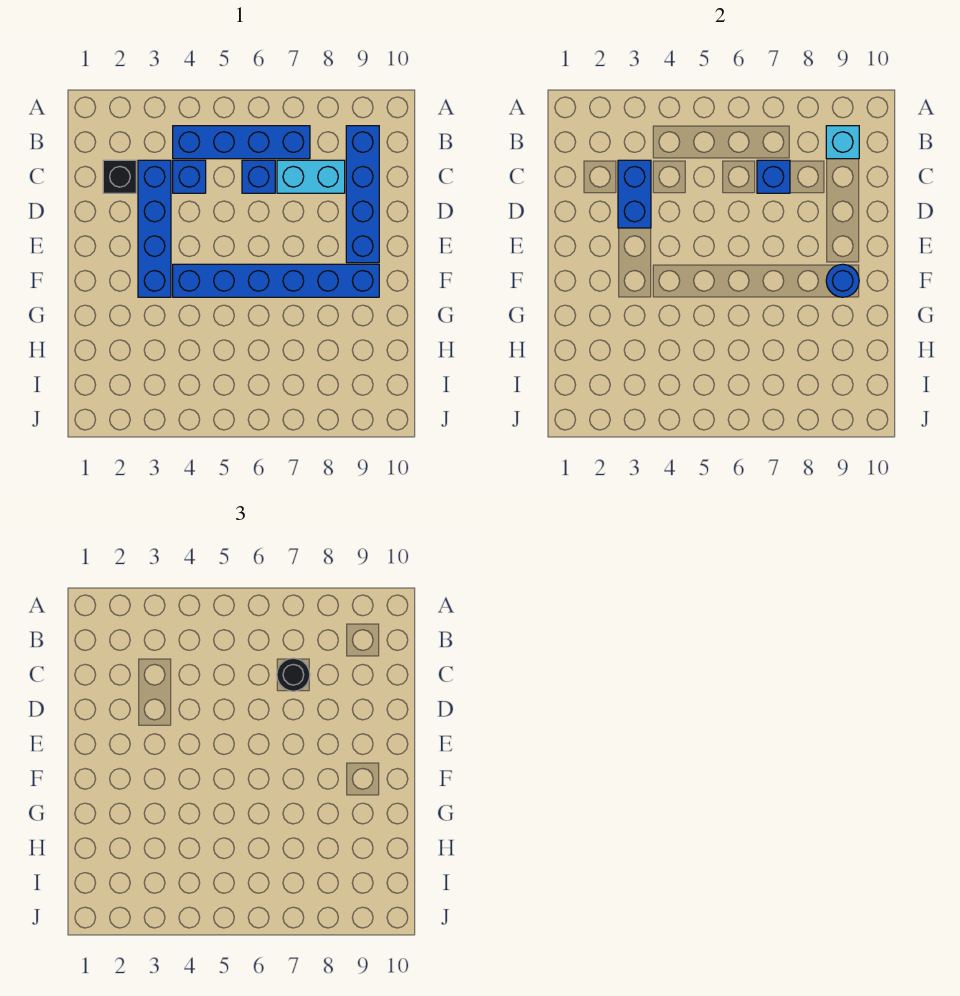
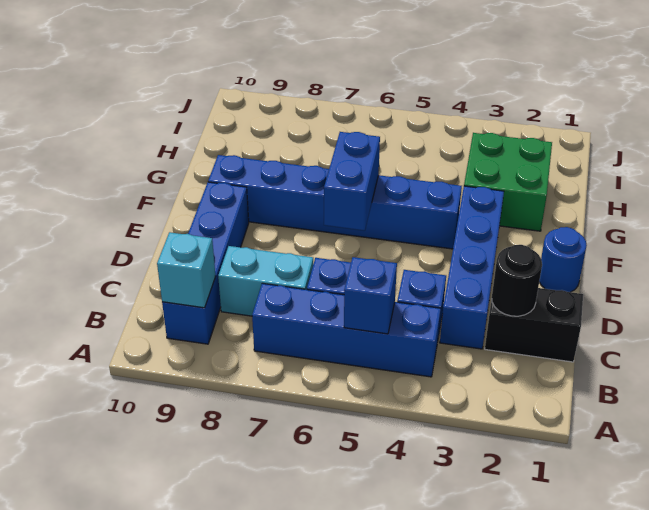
black 1x1 brick [103,160,136,193] -> black 1x2 brick [485,288,583,362]
blue 1x2 brick [618,160,651,228] -> blue 1x2 brick moved to [324,132,380,231]
blue 1x1 brick [757,160,790,193] -> blue 1x1 brick moved to [344,257,397,334]
black 1x1 round brick [277,658,310,691] -> black 1x1 round brick moved to [492,245,542,316]
blue 1x1 round brick [826,264,859,297] -> blue 1x1 round brick moved to [539,227,587,292]
none -> green 2x2 brick [464,133,552,231]

